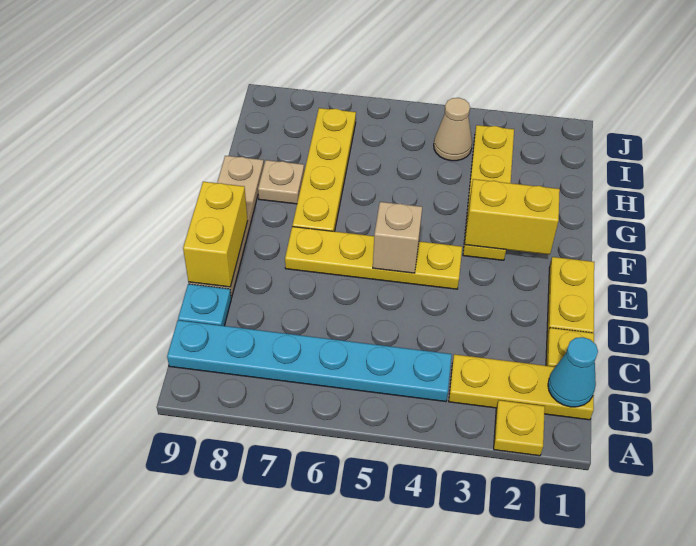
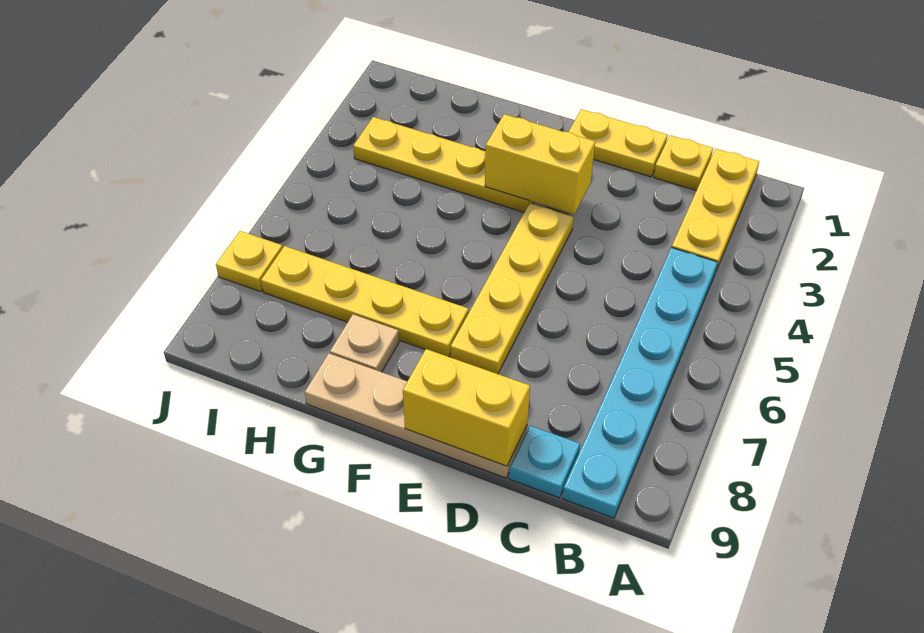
yellow 1x1 plate [494,400,545,456] -> yellow 1x1 plate moved to [216,231,283,292]
cyan 1x1 cone [548,337,598,407] -> none
tan 1x1 brick [373,202,422,273] -> none
yellow 1x2 brick [465,179,560,255] -> yellow 1x2 brick turned to [485,114,595,214]
tan 1x1 cone [434,98,472,161] -> none

